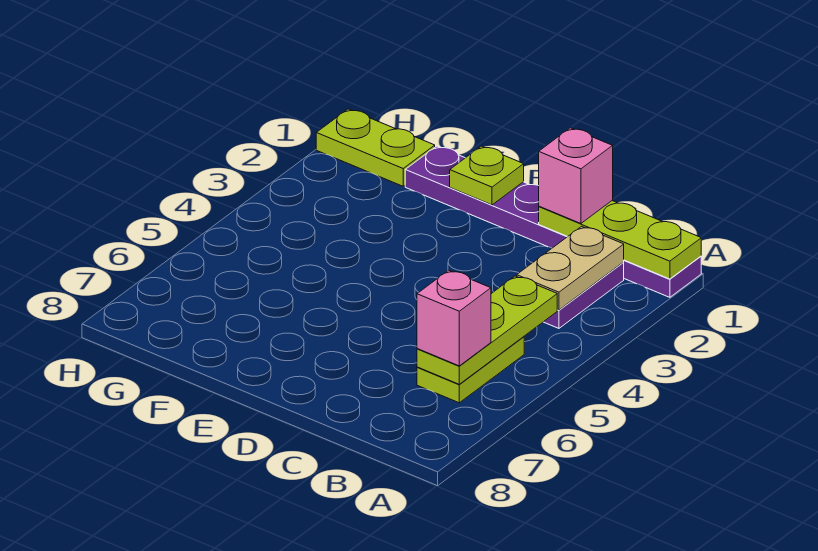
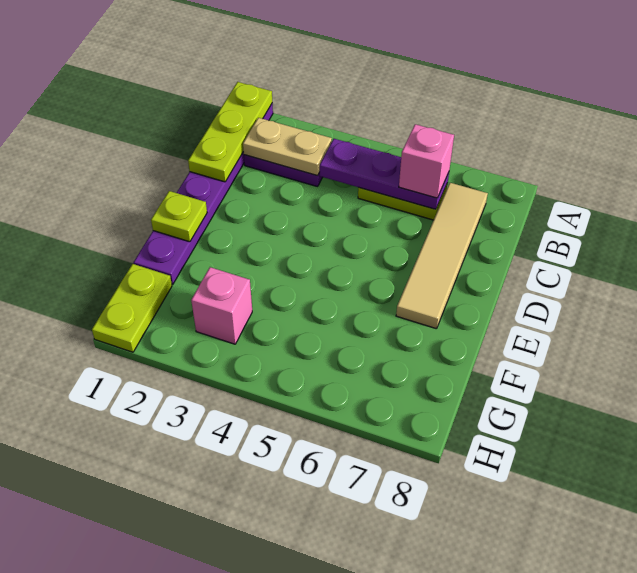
lime 1x3 plate [417,276,557,384] -> purple 1x3 plate [319,139,449,209]
none -> tan 1x4 tile [396,183,488,329]
pink 1x1 brick [539,128,613,224] -> pink 1x1 brick moved to [191,267,252,344]

